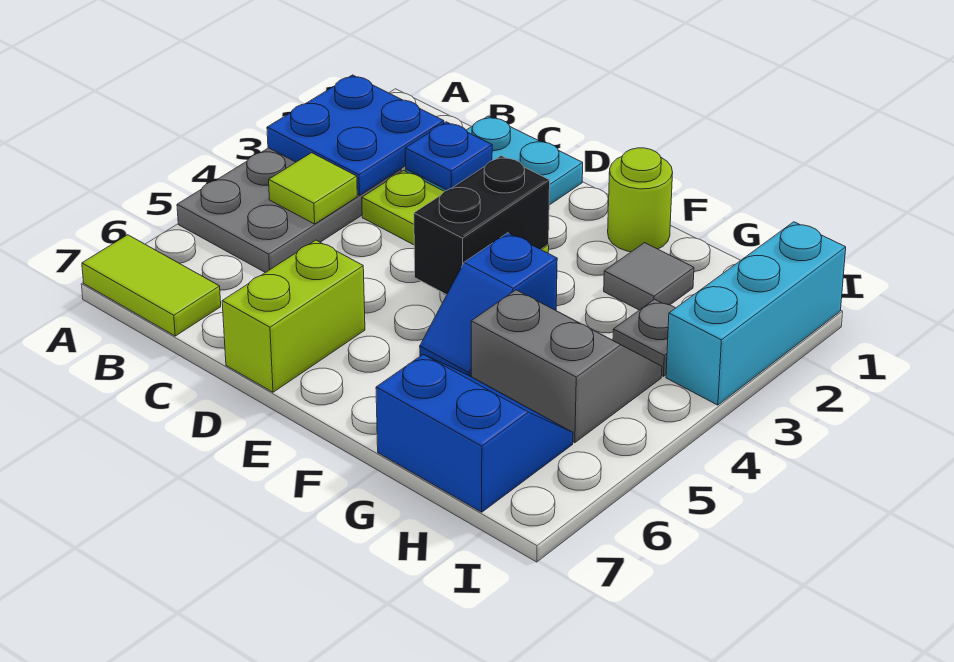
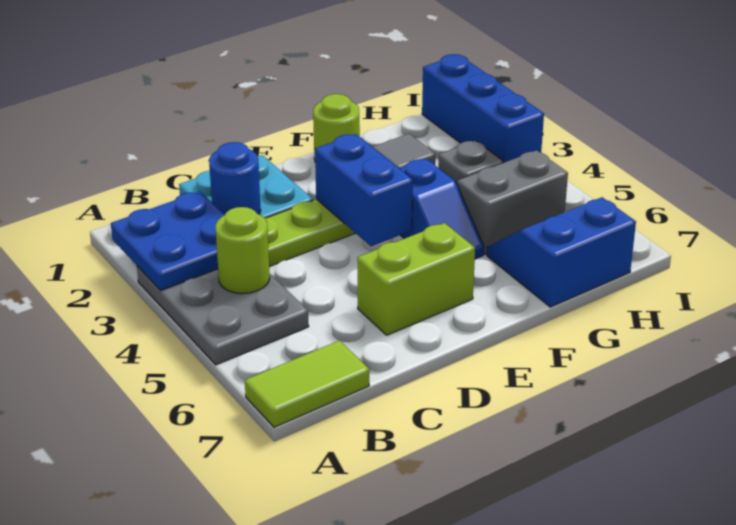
lime 1x1 tile [269,153,357,224] -> lime 1x1 round brick [215,207,270,294]
blue 1x1 plate [405,122,492,190] -> blue 1x1 round brick [209,142,261,214]
lime 1x2 brick [222,240,365,392] -> lime 1x2 brick turned to [357,223,475,335]
black 1x2 brick [414,156,550,295] -> blue 1x2 brick [315,134,413,246]
cyan 1x3 brick [666,222,846,405] -> blue 1x3 brick [422,54,544,163]

